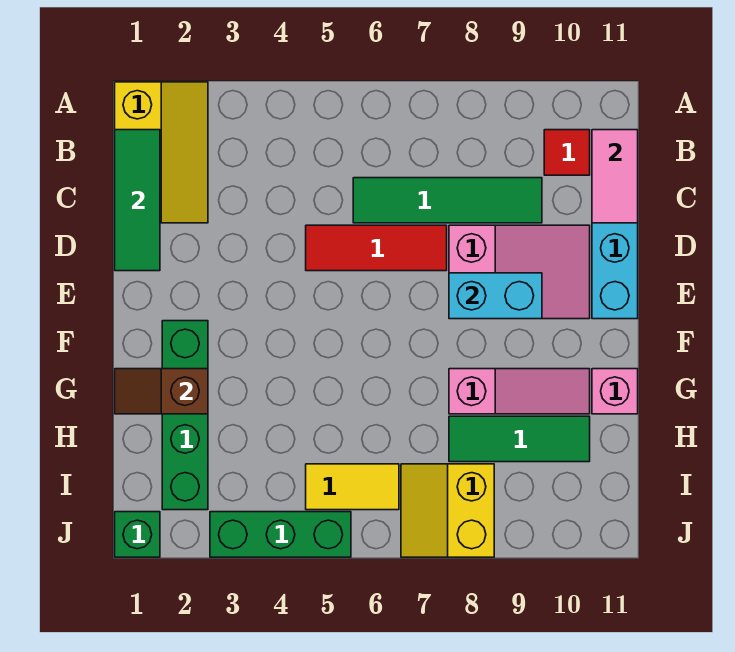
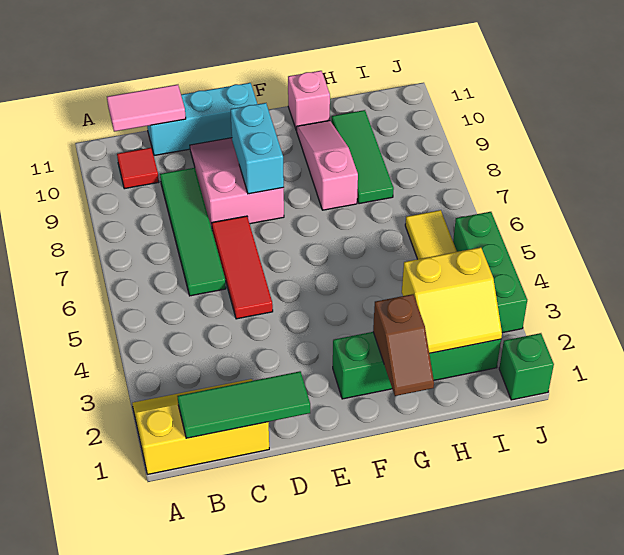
yellow 2x2 slope [401,464,494,557] -> yellow 2x2 slope moved to [402,247,502,353]

